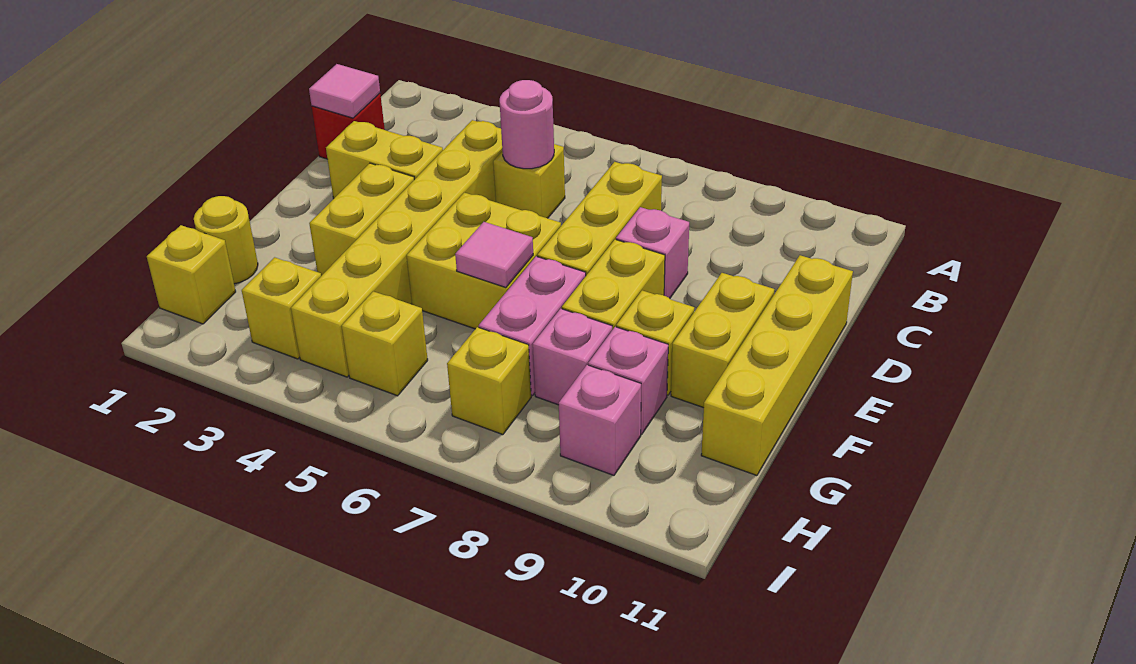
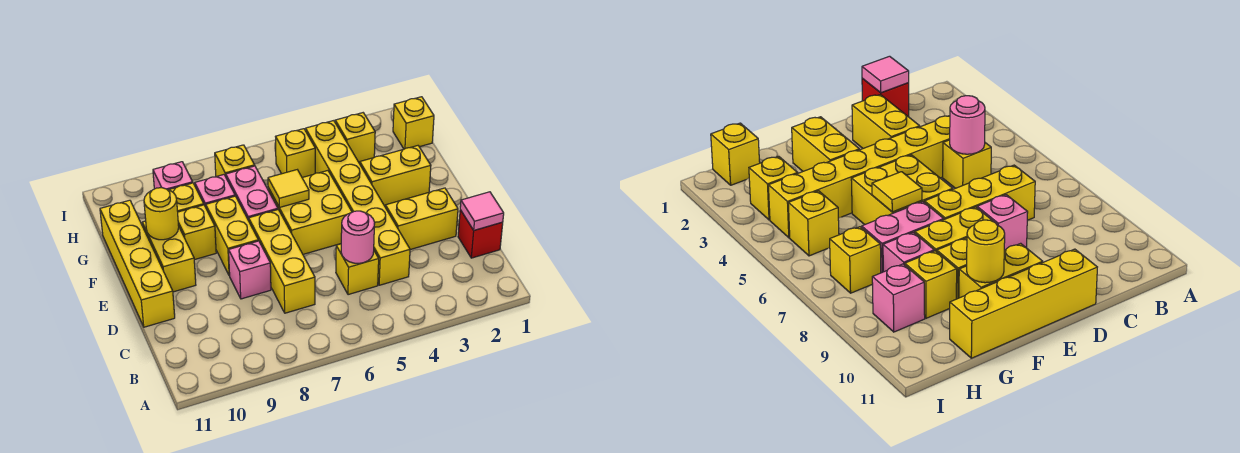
yellow 1x2 brick [309,163,414,276] -> yellow 1x2 brick turned to [359,146,431,206]
pink 1x1 tile [455,222,533,288] -> yellow 1x1 tile [268,170,309,208]
yellow 1x1 round brick [194,196,258,284] -> yellow 1x1 round brick moved to [144,188,179,240]
pink 1x1 brick [588,327,668,434] -> yellow 1x1 brick [169,183,204,212]

